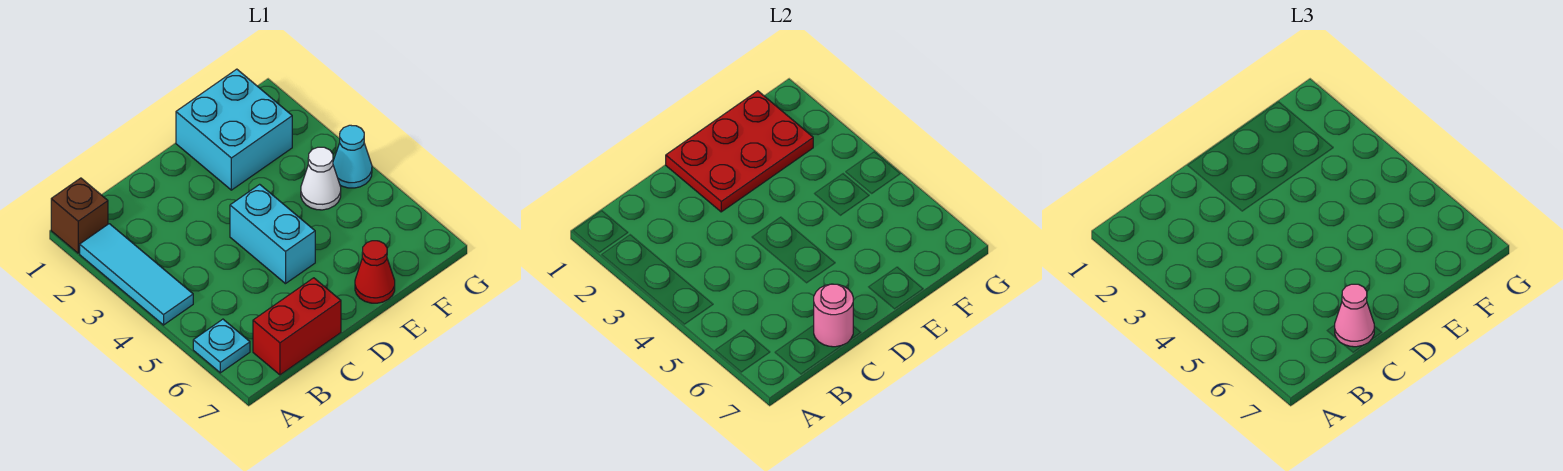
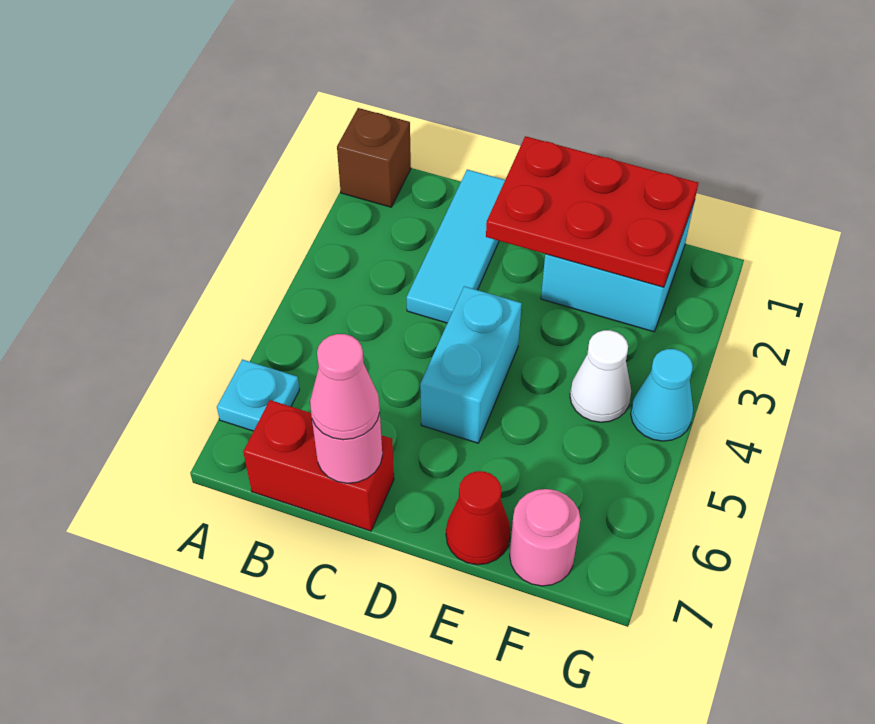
cyan 1x3 tile [80,224,193,325] -> cyan 1x3 tile moved to [406,170,505,323]
none -> pink 1x1 round brick [510,489,581,586]

